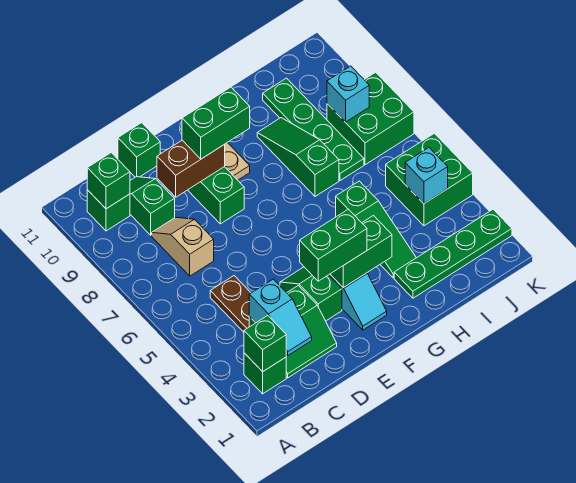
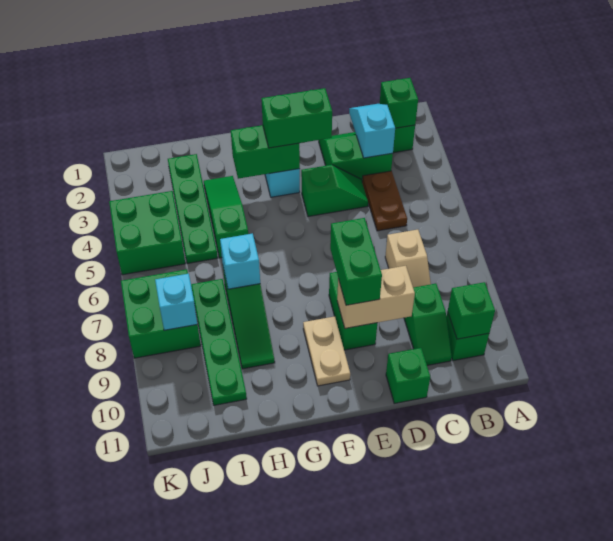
brown 1x2 brick [157,140,225,197] -> tan 1x2 brick [337,266,415,328]
green 1x2 slope [280,267,342,321] -> green 1x2 slope turned to [301,165,368,217]
green 1x2 brick [182,87,250,159] -> green 1x2 brick turned to [330,218,382,305]
green 1x4 plate [394,209,512,298] -> green 1x4 plate turned to [168,154,218,264]
cyan 1x1 brick [405,148,448,203] -> cyan 1x1 brick moved to [220,233,260,289]

